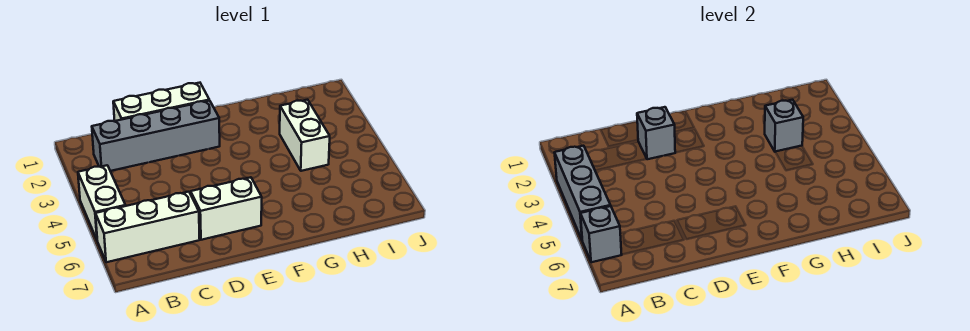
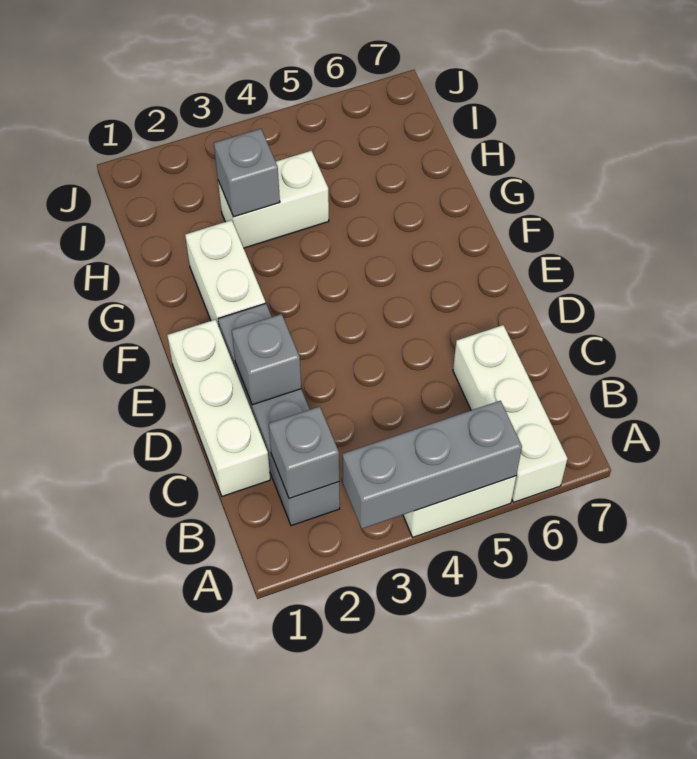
grey 1x1 brick [580,206,622,262] -> grey 1x1 brick moved to [269,407,339,499]
white 1x2 brick [191,177,262,240] -> white 1x2 brick moved to [185,220,265,326]

